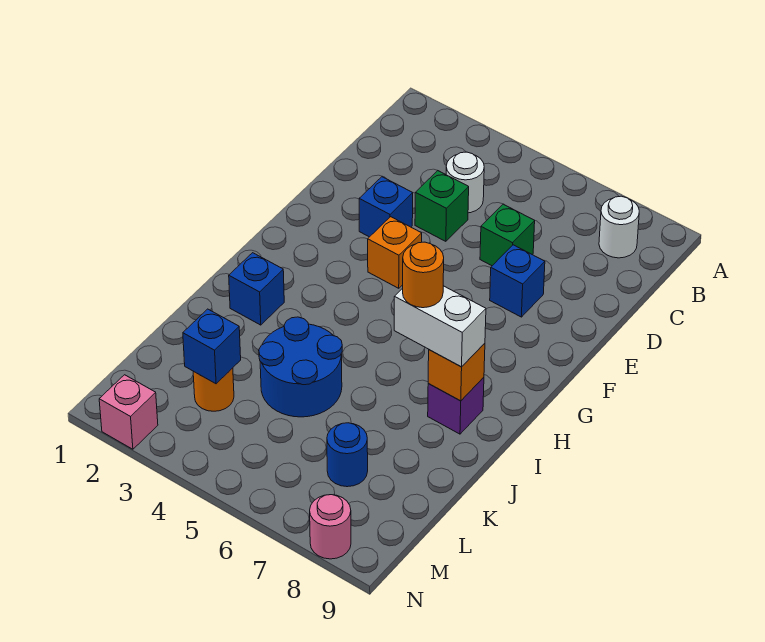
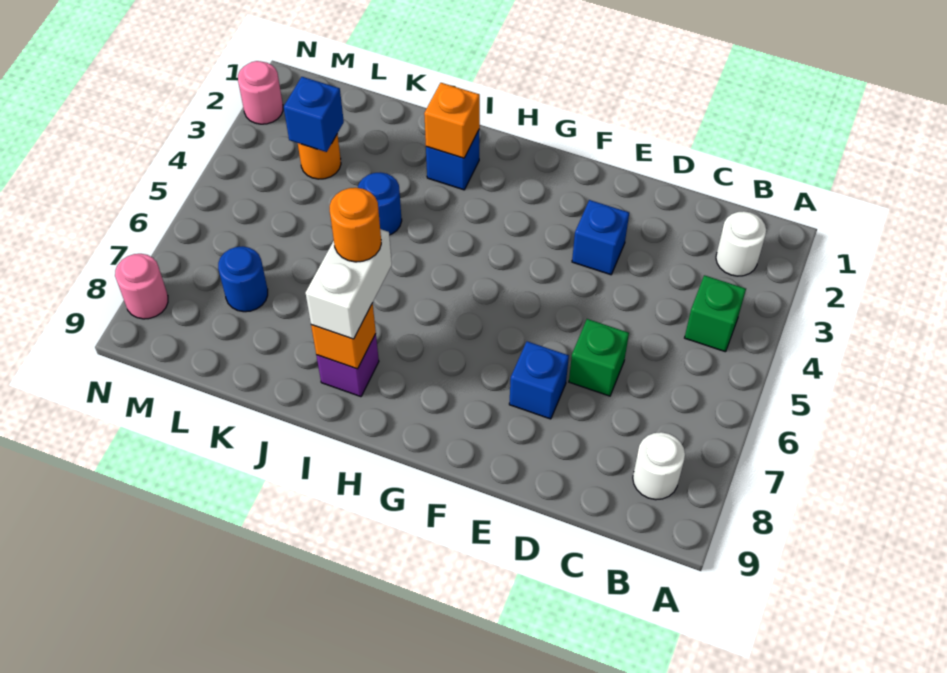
white 1x1 round brick [446,152,484,213] -> white 1x1 round brick moved to [716,211,766,276]
green 1x1 brick [415,171,469,241] -> green 1x1 brick moved to [685,275,746,352]
orange 1x1 brick [368,217,422,288] -> orange 1x1 brick moved to [424,83,480,158]
blue 2x2 round brick [259,317,342,417] -> blue 1x1 round brick [358,172,402,235]
pink 1x1 brick [99,375,158,449] -> pink 1x1 round brick [238,61,283,124]

